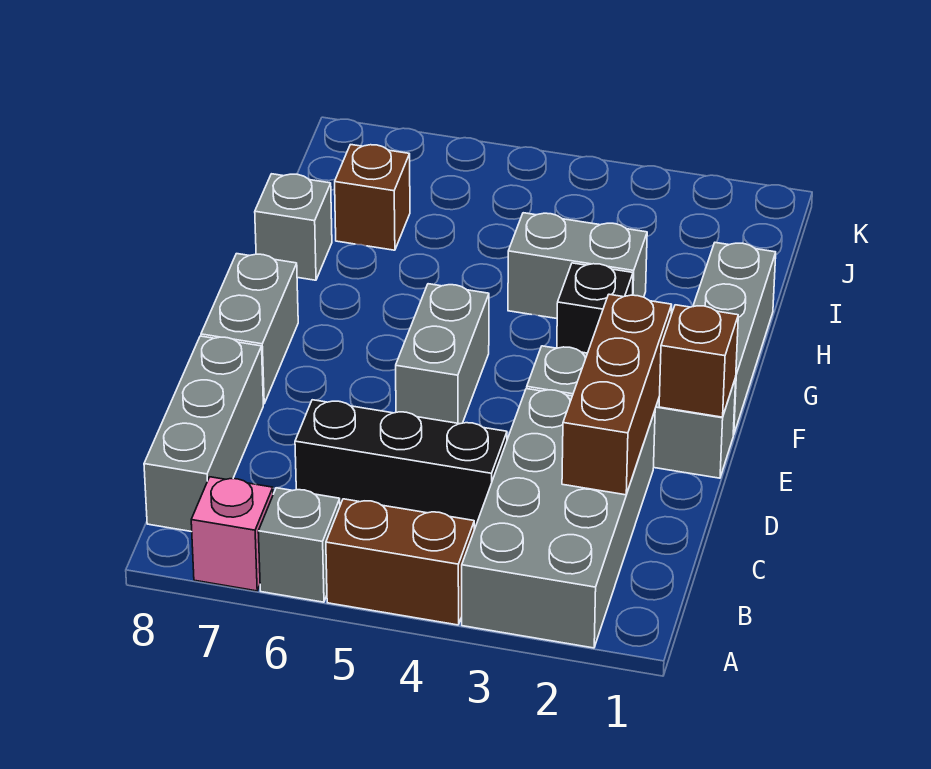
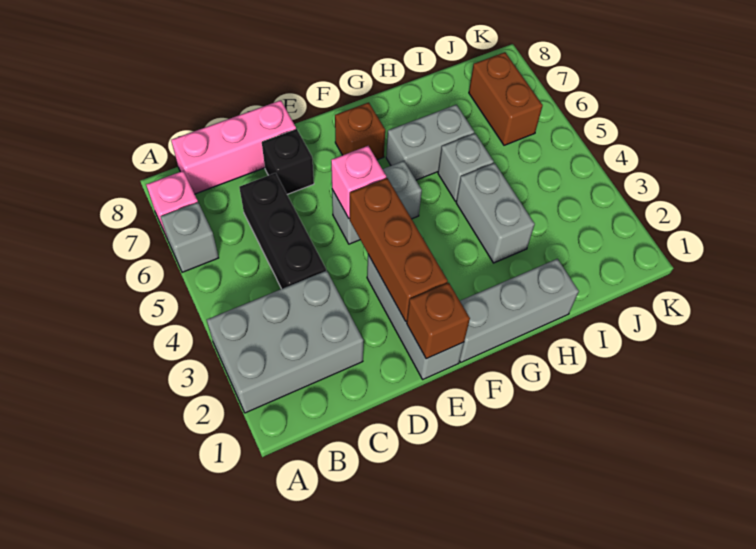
grey 2x4 brick [462,389,655,648] -> grey 2x3 brick [207,271,363,413]
brown 1x2 brick [326,499,474,625] -> brown 1x2 brick moved to [469,52,543,145]
grey 1x3 brick [144,336,263,532] -> pink 1x3 brick [171,100,296,194]
brown 1x3 brick [562,294,672,495] -> brown 1x3 brick turned to [349,178,448,321]
none -> pink 1x1 brick [331,146,386,218]
grey 1x2 brick [201,254,298,404] -> grey 1x2 brick moved to [386,105,474,180]
black 1x1 brick [557,263,633,353] -> black 1x1 brick moved to [262,129,314,194]
grey 1x1 brick [255,174,332,280] -> grey 1x1 brick moved to [438,133,494,201]
brown 1x1 brick [335,145,410,250] -> brown 1x1 brick moved to [335,102,385,160]

